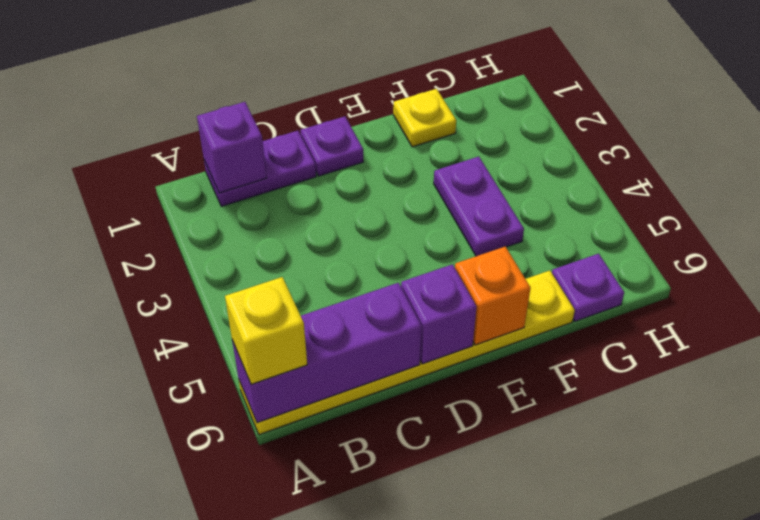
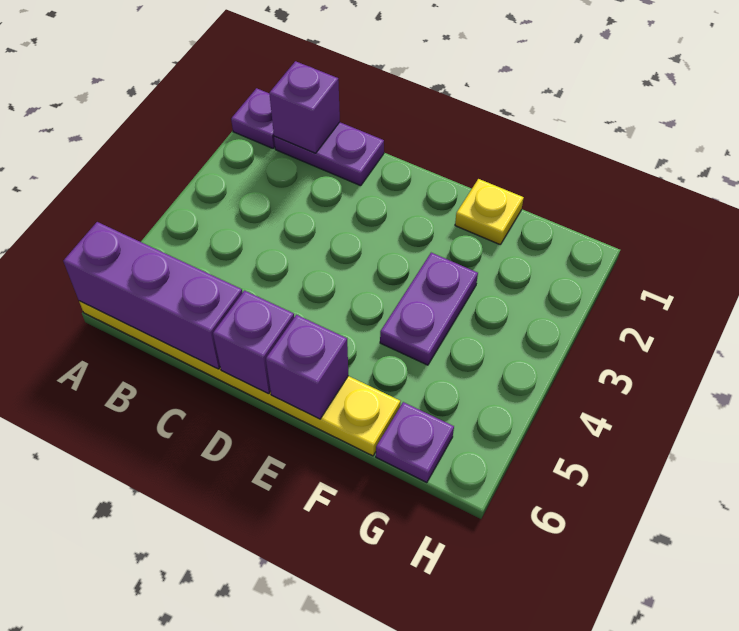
yellow 1x1 brick [225,277,307,385] -> none
purple 1x1 plate [300,116,363,176] -> purple 1x1 plate moved to [231,88,275,148]
orange 1x1 brick [455,246,530,345] -> purple 1x1 brick [266,315,348,419]

